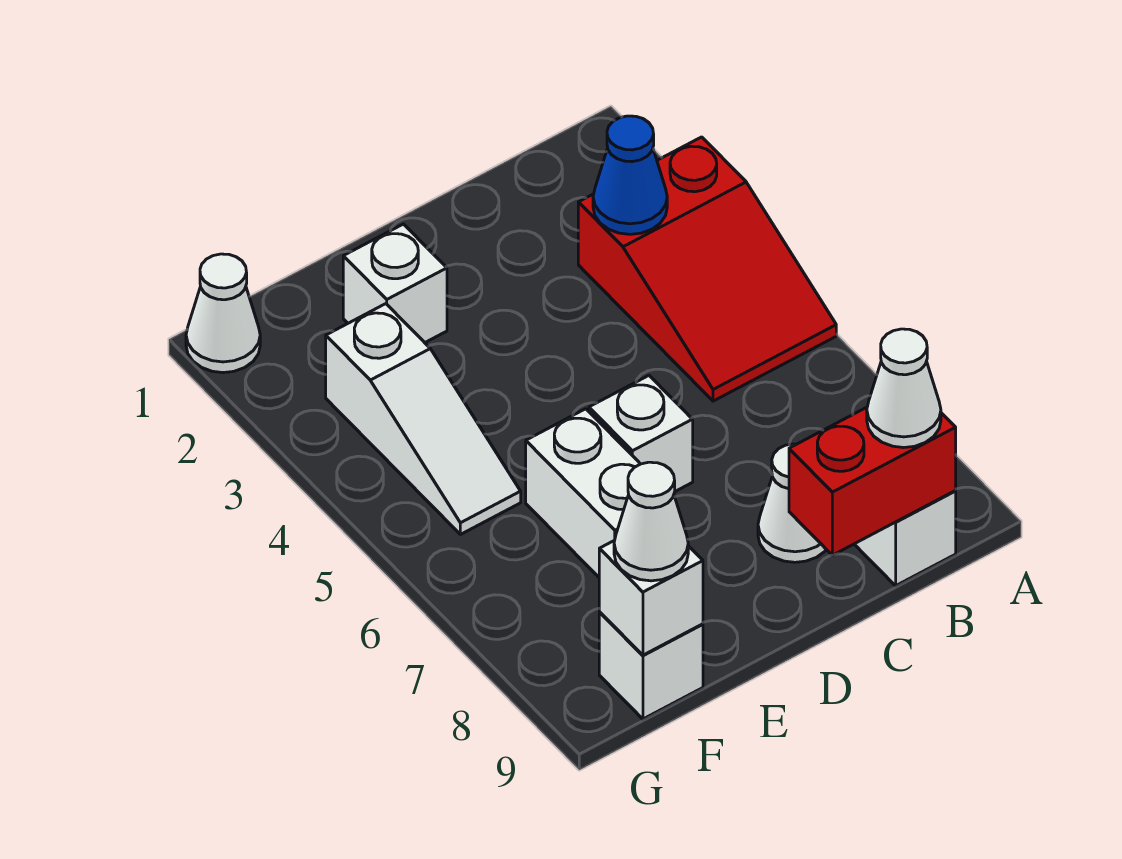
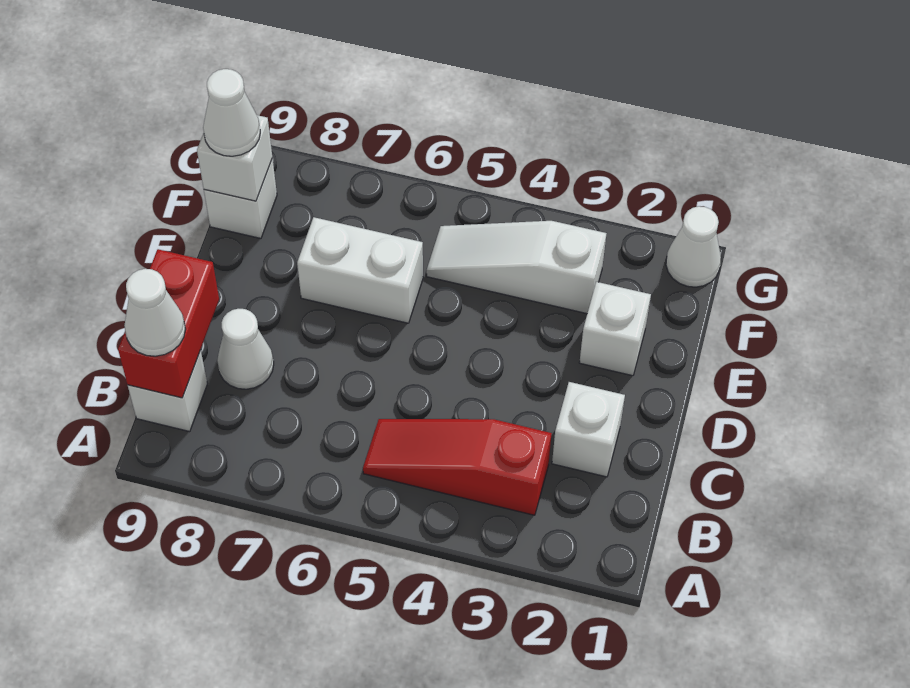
red 2x3 slope [578,137,836,401] -> red 1x3 slope [363,419,552,515]
blue 1x1 cone [593,116,667,234] -> none
white 1x1 brick [589,376,693,491] -> white 1x1 brick moved to [552,382,625,477]

